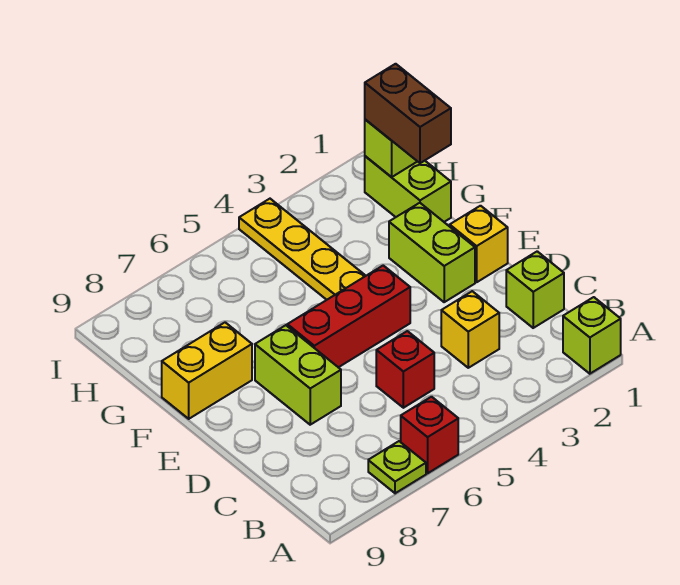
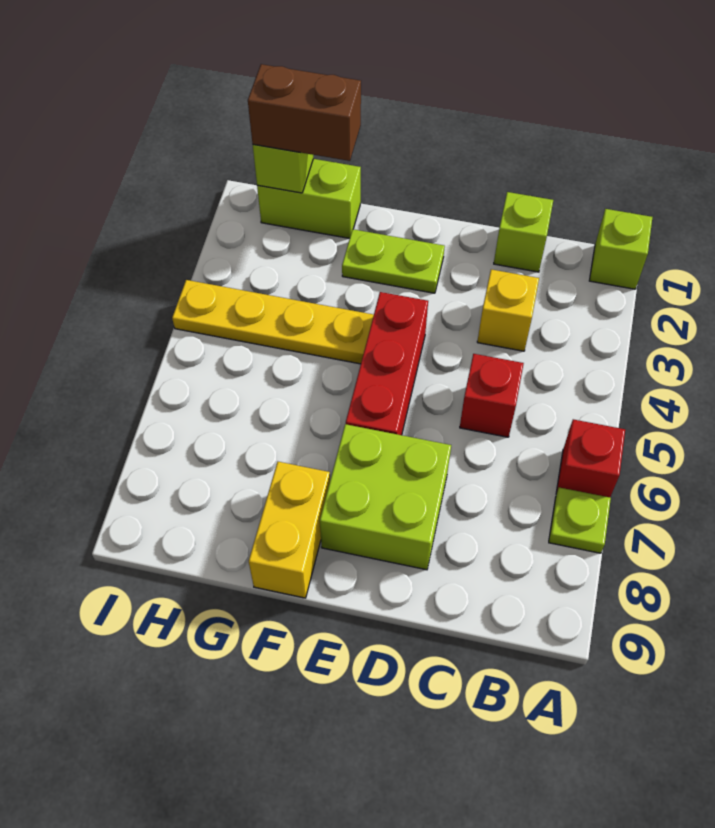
lime 1x2 brick [255,325,341,425] -> lime 2x2 brick [320,424,451,570]
yellow 1x1 brick [450,206,508,282] -> none
lime 1x2 brick [389,203,475,302] -> lime 1x2 plate [342,229,445,293]

